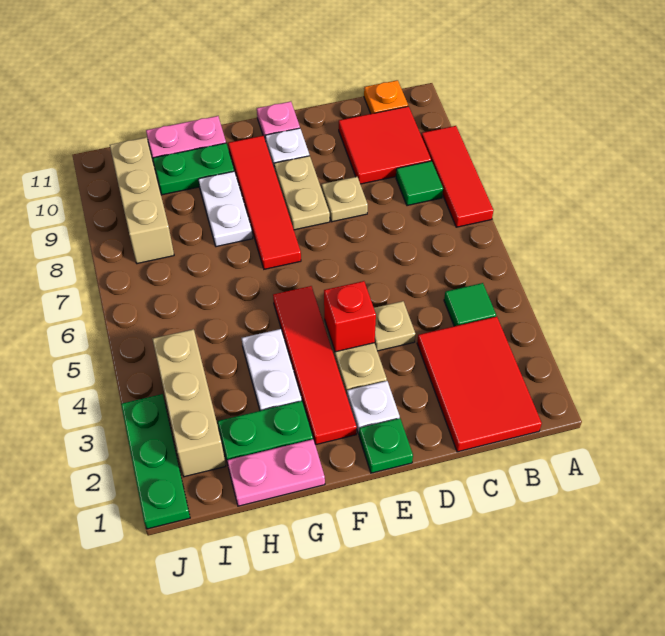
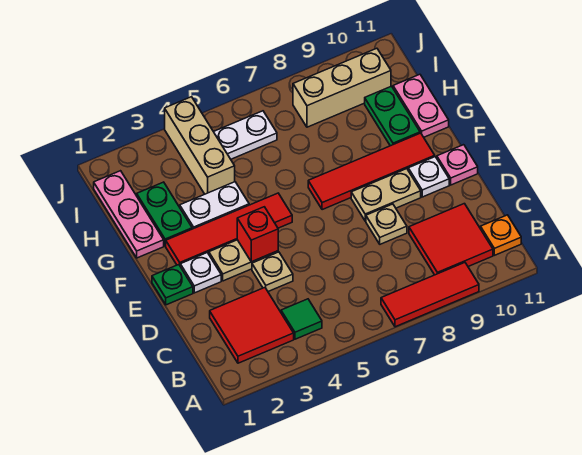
red 2x3 tile [417,317,542,452] -> red 2x2 tile [210,288,294,363]
green 1x1 tile [396,161,443,206] -> none
pink 1x2 plate [227,439,325,506] -> pink 1x3 plate [94,171,164,258]
white 1x2 plate [198,171,253,247] -> white 1x2 plate moved to [214,111,277,159]
tan 1x3 brick [153,329,226,477] -> tan 1x3 brick turned to [165,97,235,194]
green 1x3 plate [121,394,190,529] -> none

